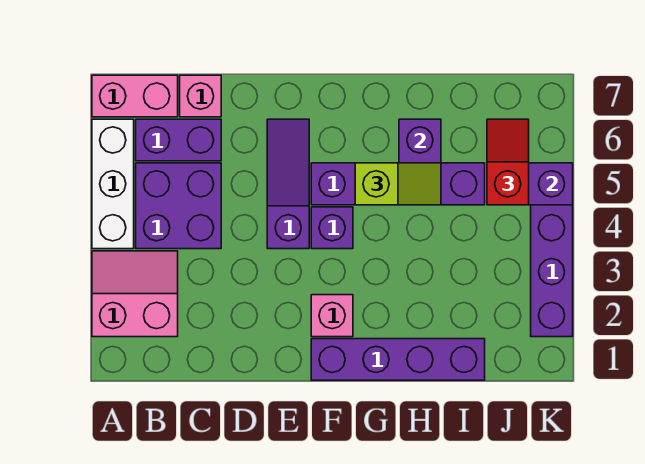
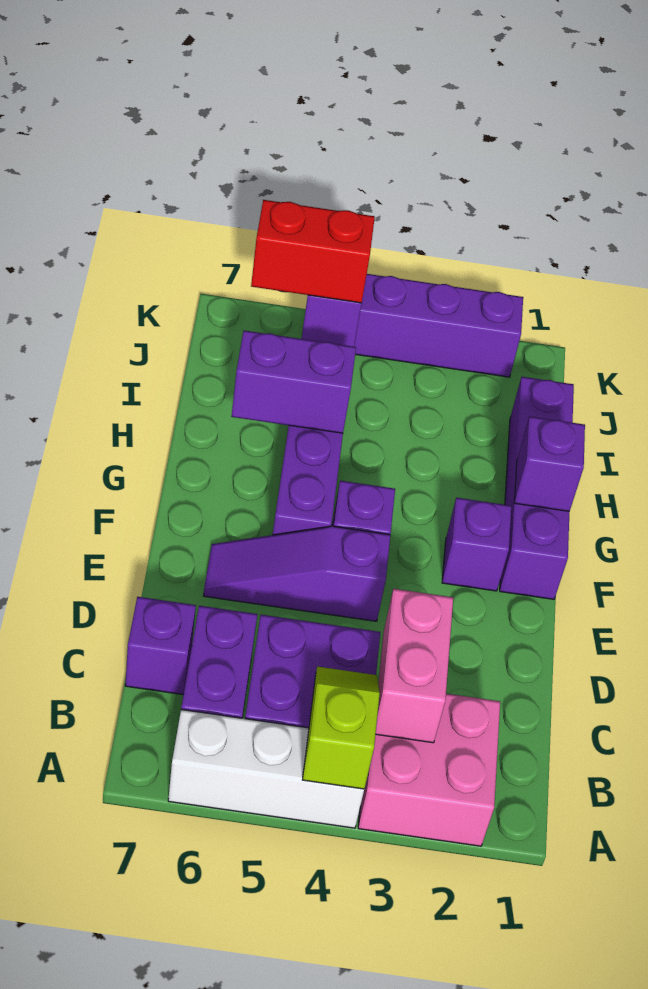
pink 2x2 slope [92,251,178,337] -> pink 2x2 brick [358,694,500,846]
pink 1x2 brick [92,75,178,117] -> pink 1x2 brick moved to [376,589,453,743]
pink 1x1 brick [180,75,221,117] -> purple 1x1 brick [125,597,196,695]
pink 1x1 brick [311,295,353,337] -> purple 1x1 brick [442,498,511,591]
none -> purple 1x1 brick [514,417,585,511]
lime 1x2 slope [355,163,441,205] -> lime 1x2 slope moved to [302,667,380,789]
red 1x2 slope [487,119,529,205] -> red 1x2 brick [251,200,375,303]

